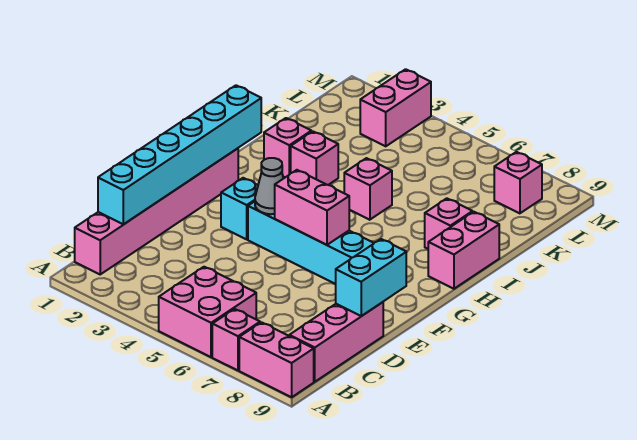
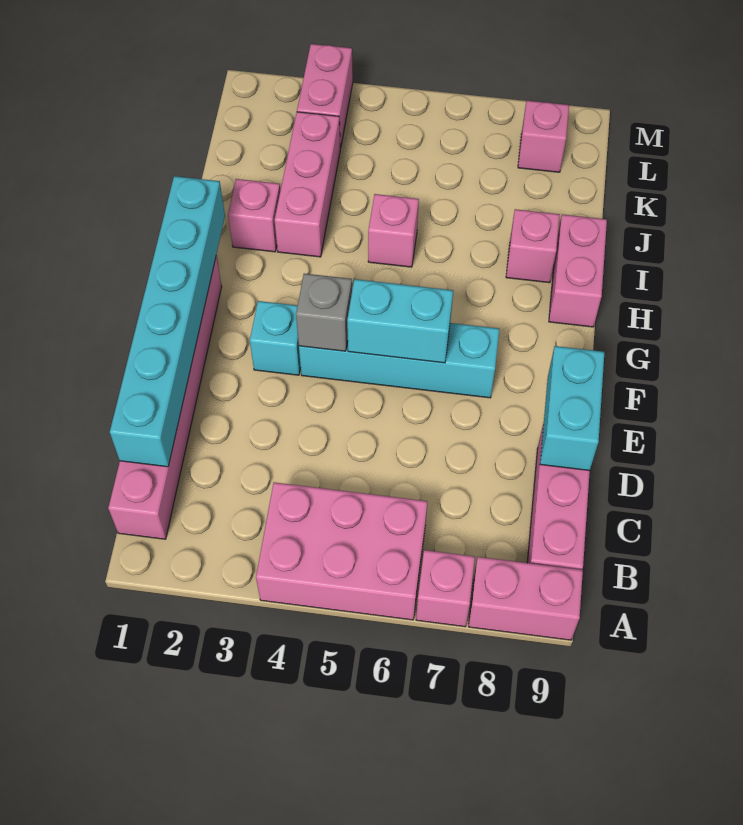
pink 2x2 brick [159,267,256,357] -> pink 2x3 brick [256,482,427,620]
grey 1x1 cone [255,158,284,214] -> grey 1x1 brick [296,274,352,351]
pink 1x2 brick [275,170,349,245] -> cyan 1x2 brick [347,279,453,363]
pink 1x1 brick [291,131,338,185] -> pink 1x3 brick [275,112,340,257]

